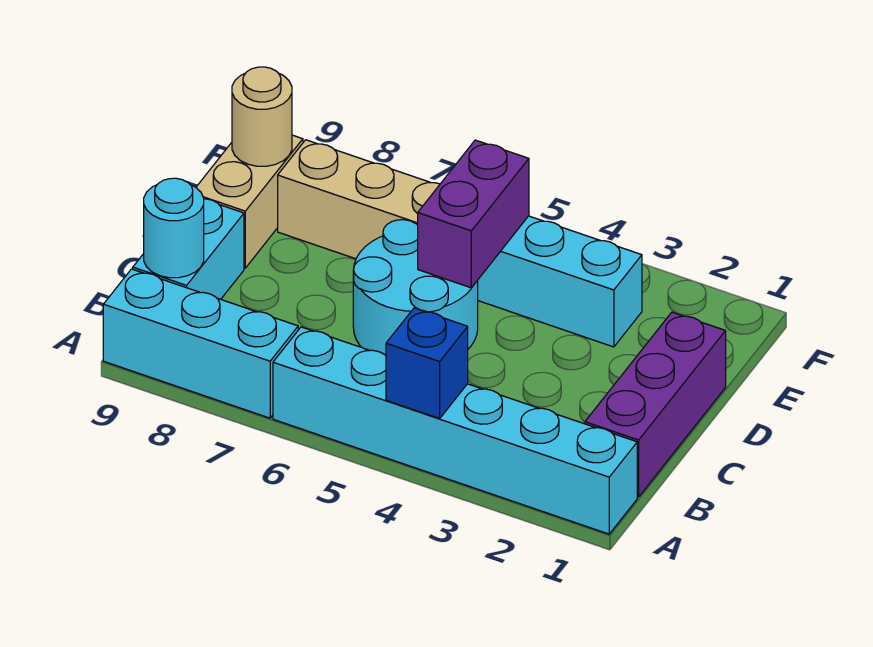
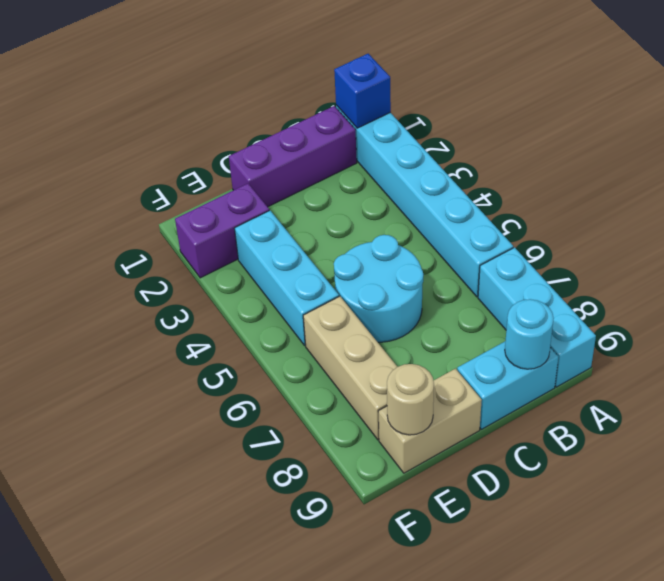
blue 1x1 brick [386,308,468,418] -> blue 1x1 brick moved to [334,54,391,128]
purple 1x2 brick [418,140,529,288] -> purple 1x2 brick moved to [175,184,269,278]

